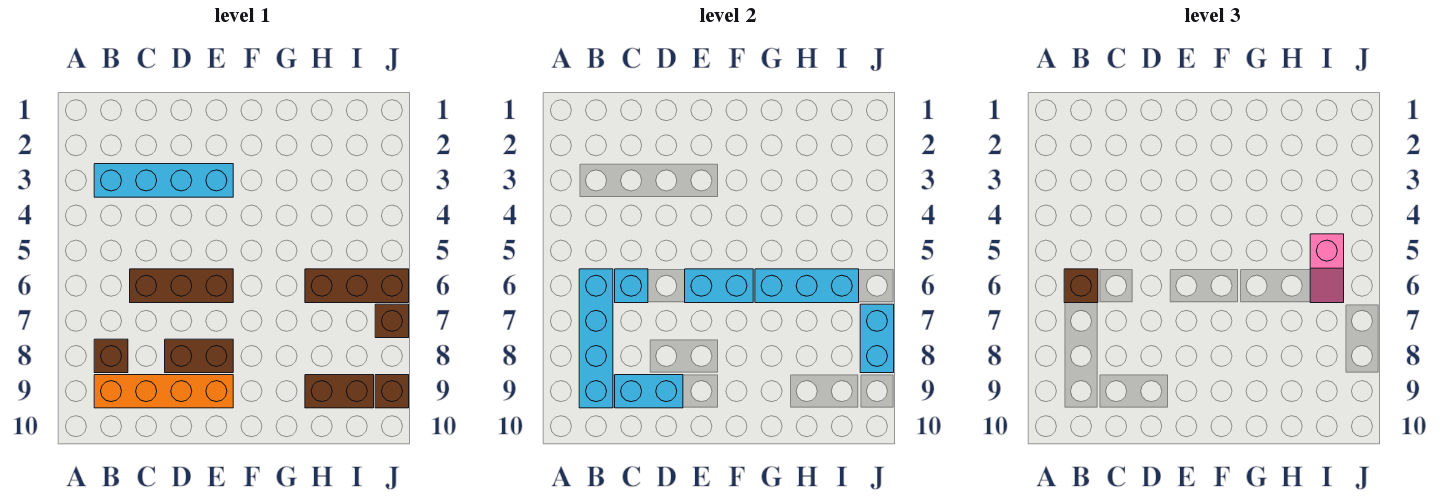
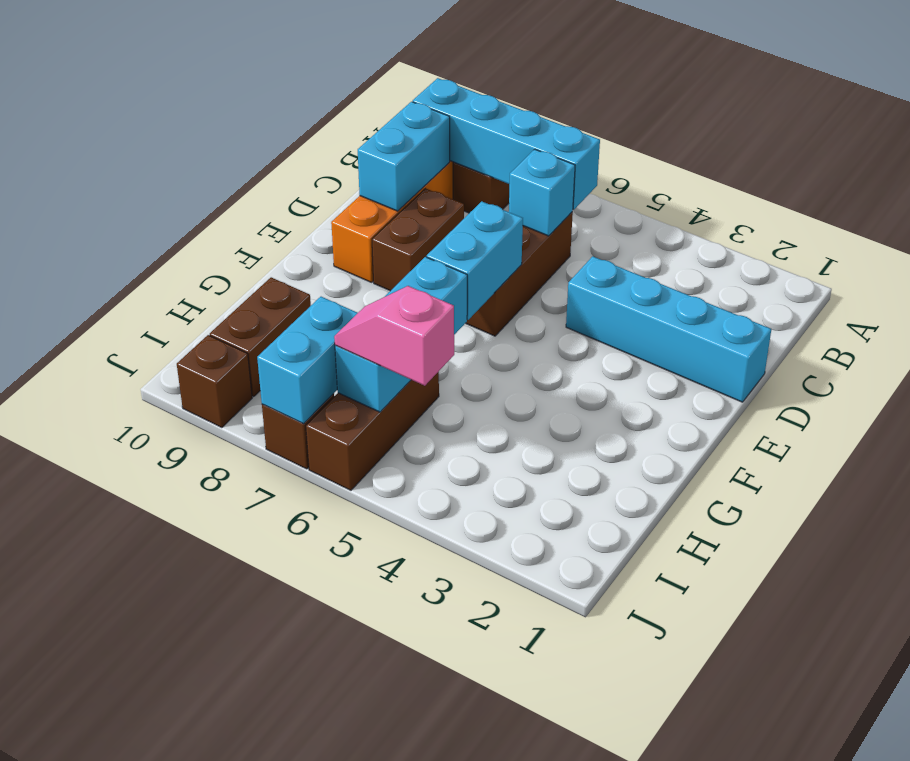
cyan 1x4 brick [94,164,233,197] -> cyan 1x4 brick turned to [566,256,771,402]
brown 1x1 brick [1064,269,1098,303] -> none
cyan 1x2 brick [860,304,894,373] -> cyan 1x2 brick turned to [257,297,357,424]

